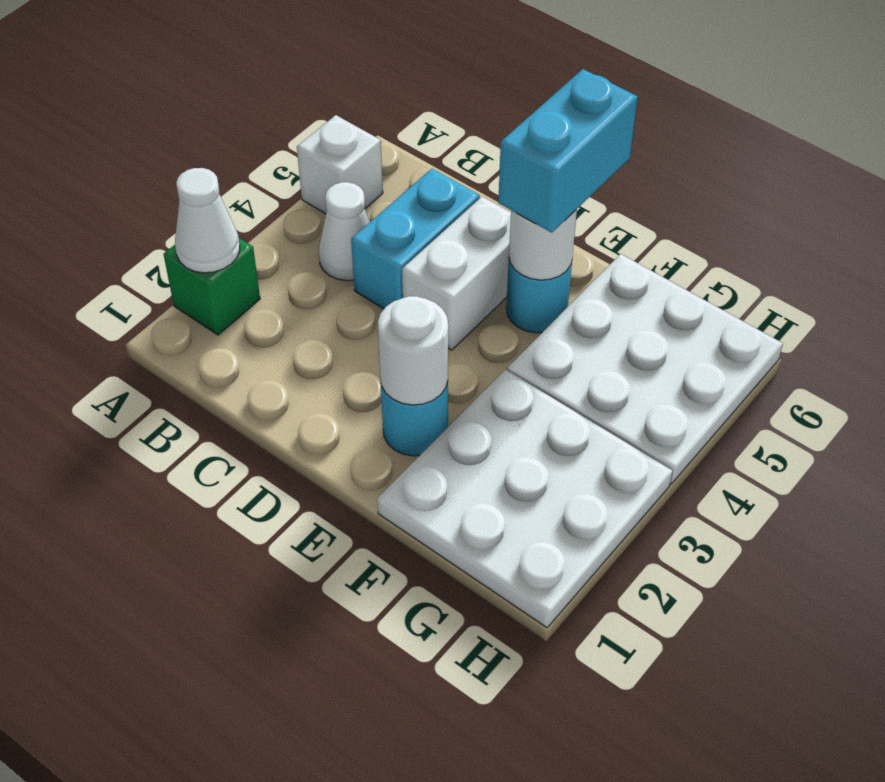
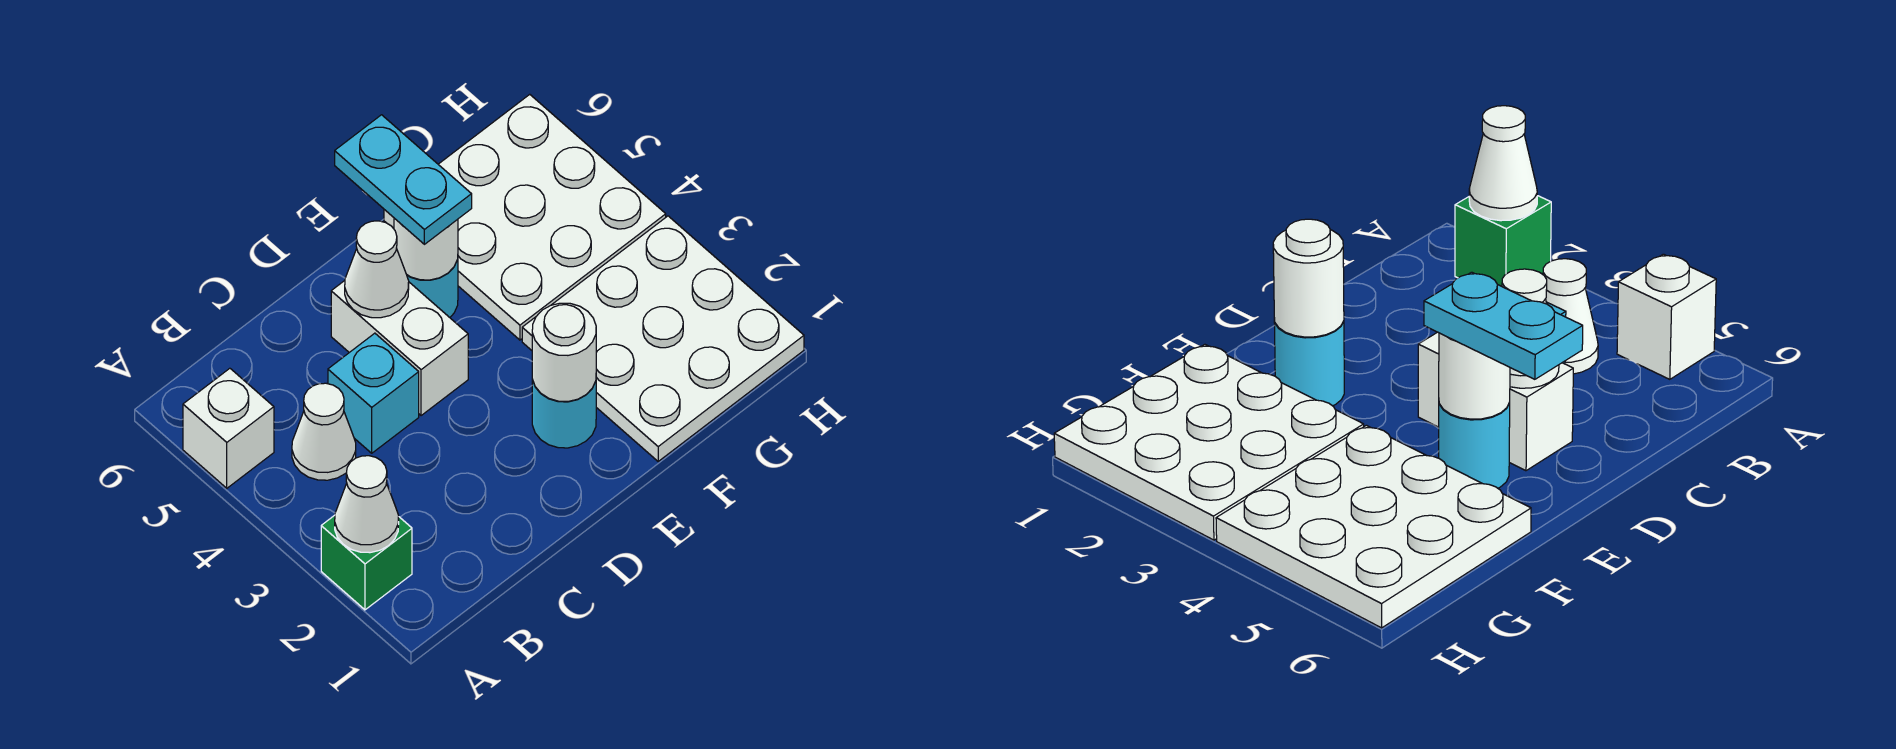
cyan 1x2 brick [351,169,480,309] -> cyan 1x1 brick [328,333,419,453]
none -> white 1x1 cone [345,221,409,318]
cyan 1x2 brick [498,69,638,233] -> cyan 1x2 plate [335,115,472,244]

